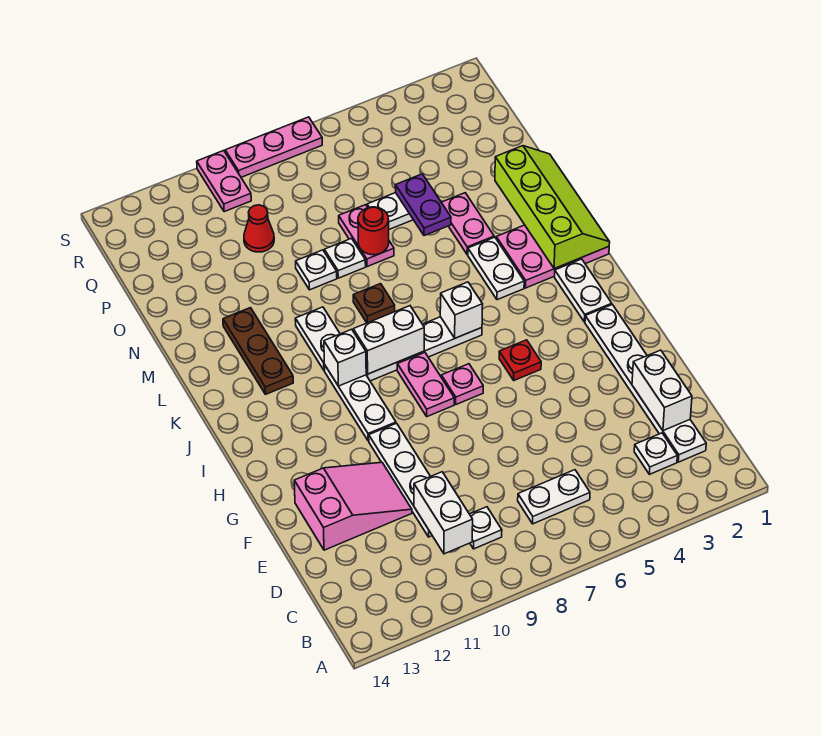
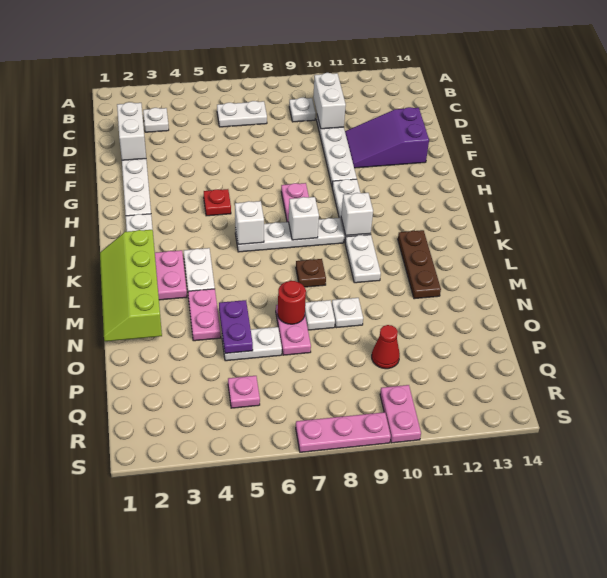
pink 2x3 slope [294,462,412,550] -> purple 2x3 slope [345,107,429,168]
pink 1x1 plate [441,364,483,404] -> pink 1x1 plate moved to [228,376,260,408]
white 1x2 brick [353,306,424,374] -> white 1x1 brick [289,197,319,240]

